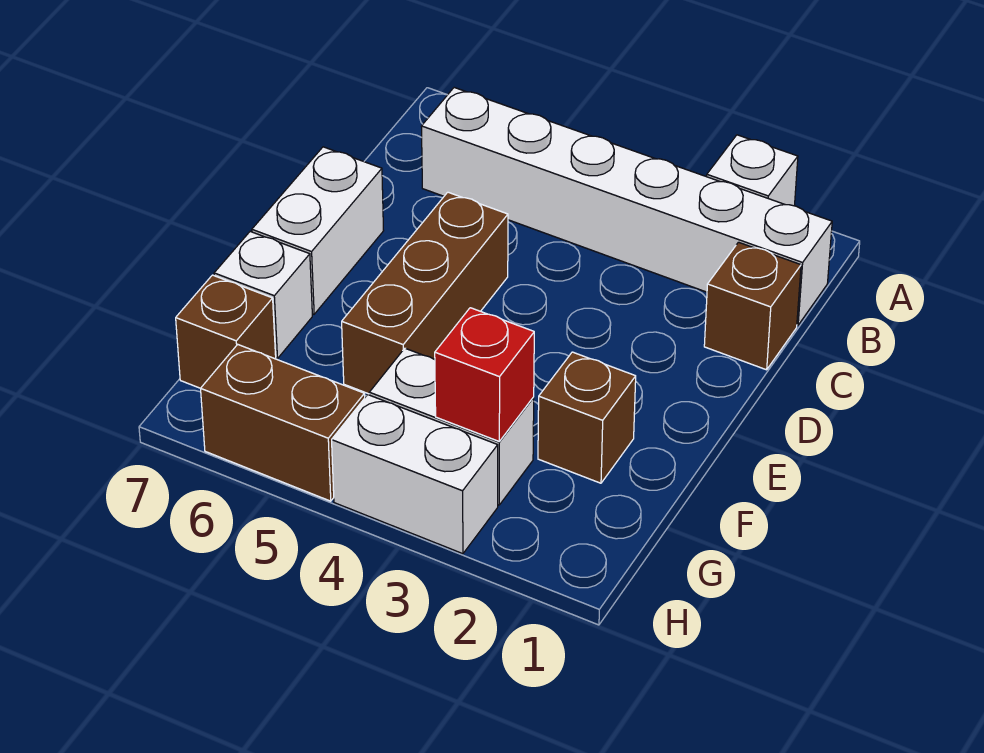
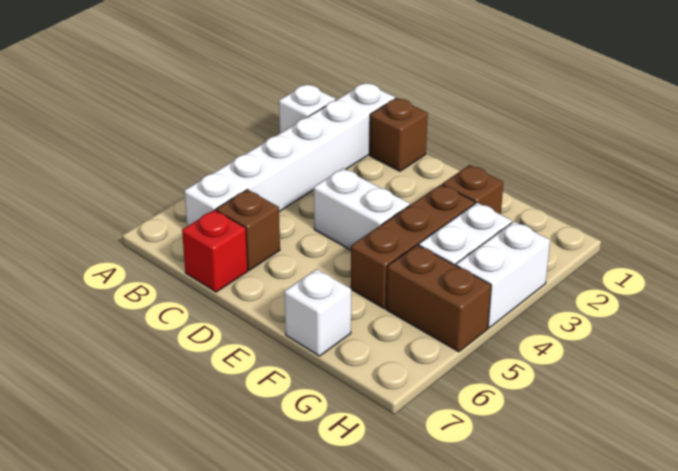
brown 1x3 brick [342,192,508,394] -> brown 1x3 brick turned to [351,184,475,309]
white 1x2 brick [252,147,384,314] -> white 1x2 brick moved to [314,168,410,250]
red 1x1 brick [435,308,534,441] -> red 1x1 brick moved to [182,210,248,292]
brown 1x1 brick [176,275,276,388] -> brown 1x1 brick moved to [216,190,280,270]
brown 1x2 brick [201,344,365,501] -> brown 1x2 brick turned to [386,245,491,352]

